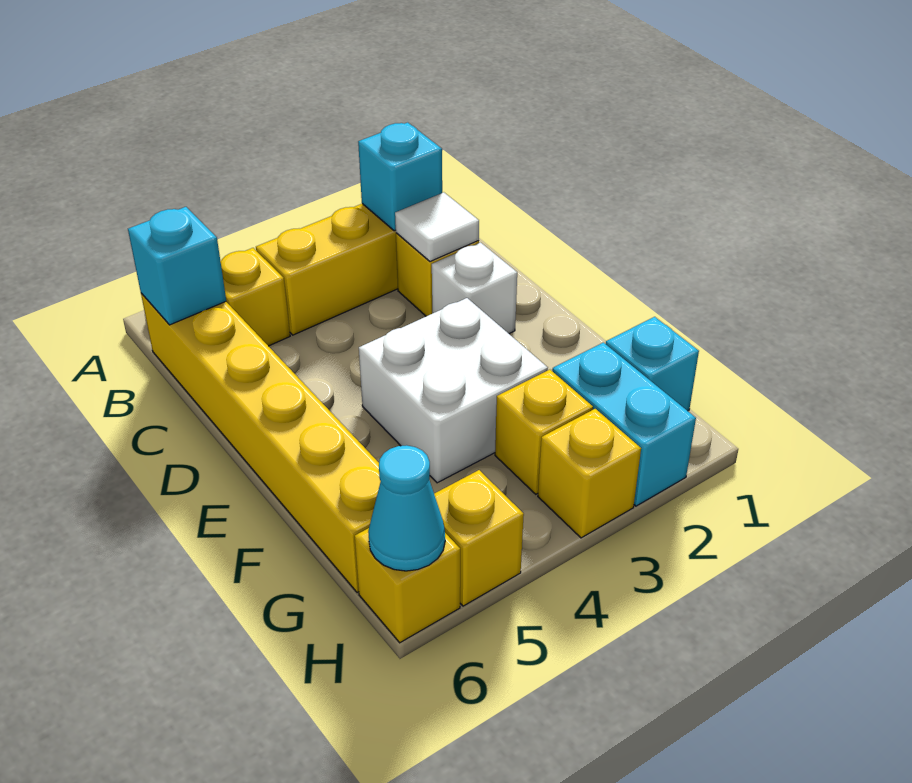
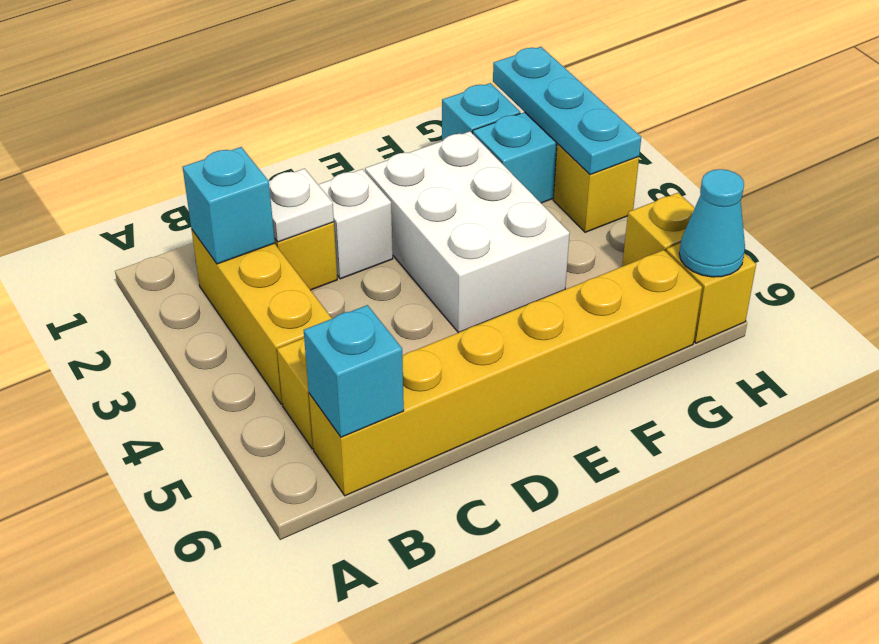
white 1x1 tile [395,192,479,261] -> white 1x1 plate [269,169,334,242]
white 2x2 brick [359,298,548,483] -> white 2x3 brick [365,131,570,333]
yellow 1x1 brick [495,370,593,494] -> none
none -> cyan 1x3 plate [493,47,641,175]

